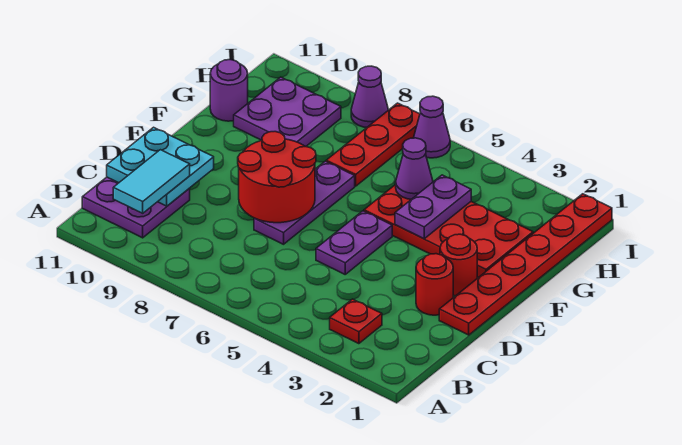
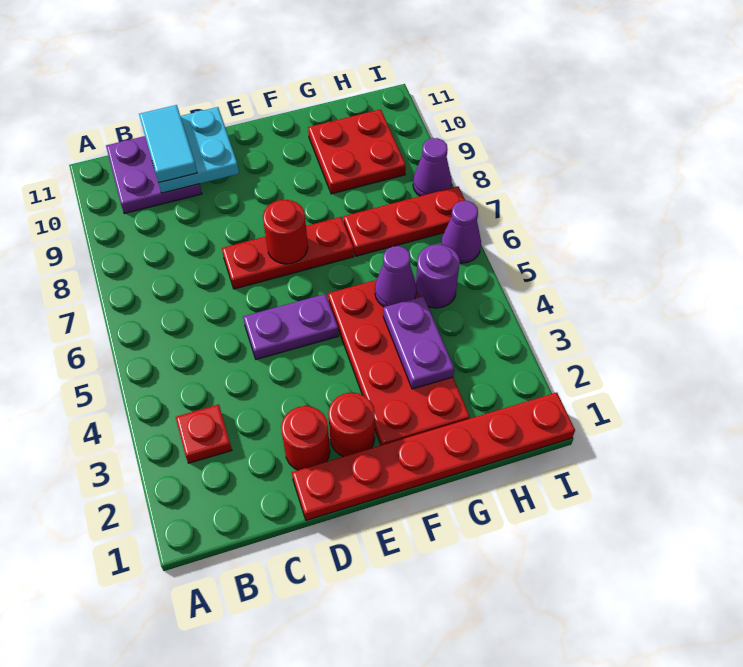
cyan 1x2 tile [113,150,190,213] -> cyan 1x2 tile turned to [139,105,197,183]
purple 1x3 plate [254,161,355,244] -> red 1x3 plate [222,217,354,289]
red 2x2 round brick [238,132,316,223] -> red 1x1 round brick [263,200,308,264]
purple 1x2 plate [395,175,471,239] -> purple 1x2 plate turned to [383,296,454,389]
purple 2x2 plate [234,77,341,147] -> red 2x2 plate [308,109,406,194]
purple 1x1 round brick [210,60,248,121] -> purple 1x1 round brick moved to [416,244,460,308]

